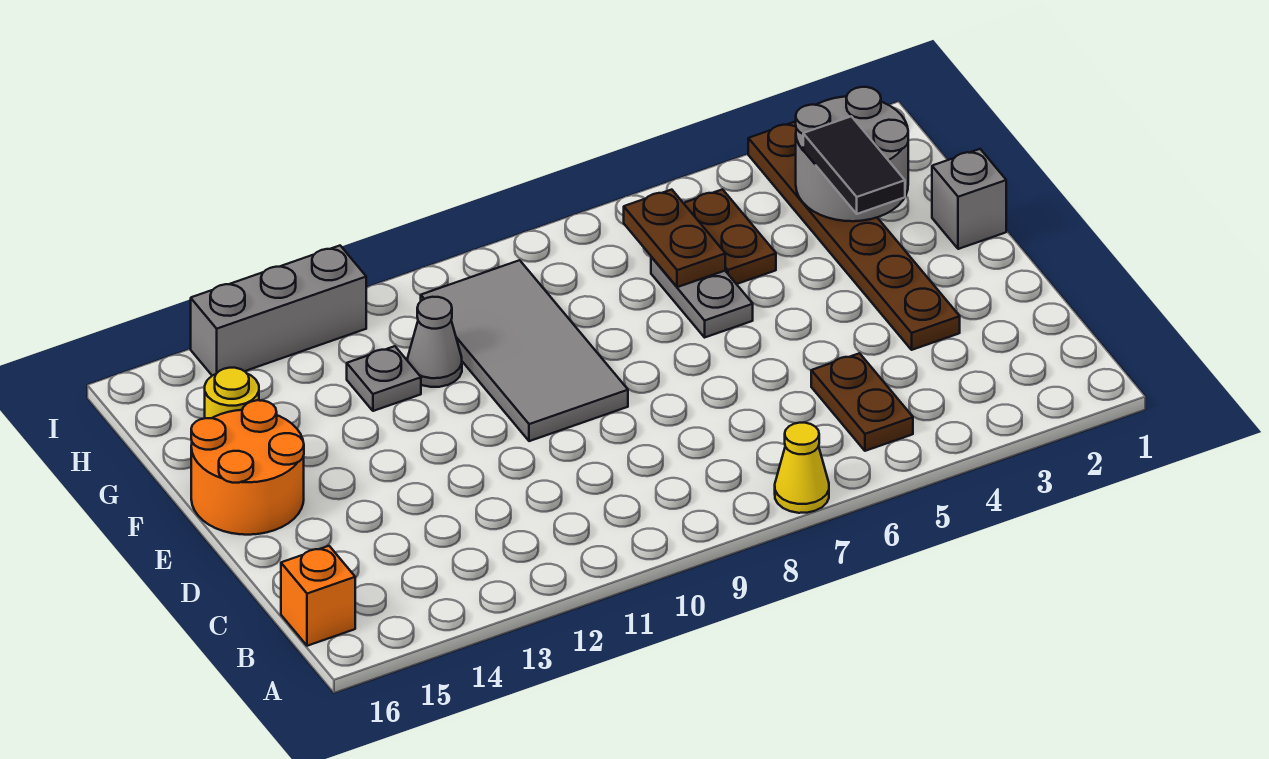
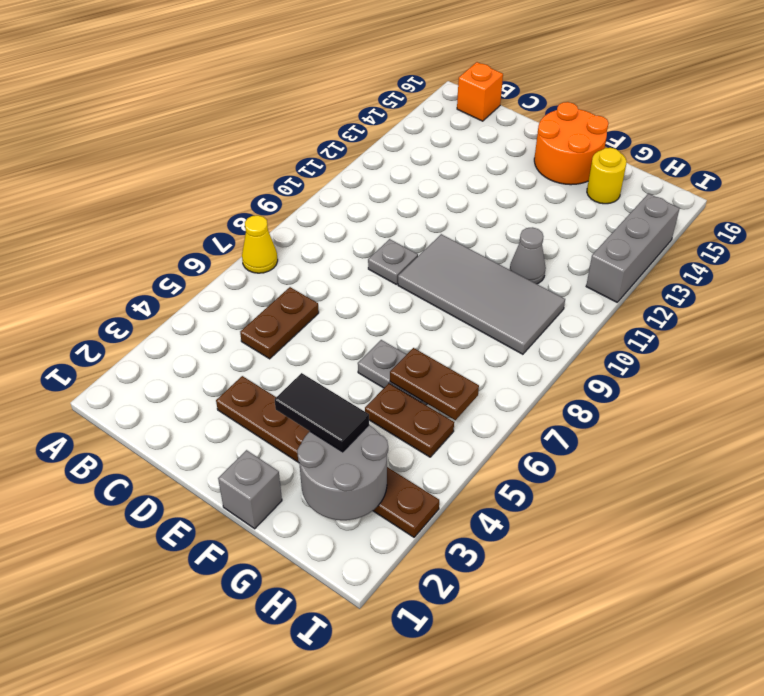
brown 1x2 plate [811,353,913,451] -> brown 1x2 plate turned to [240,287,319,359]
grey 1x1 plate [347,346,421,411] -> grey 1x1 plate moved to [368,239,418,285]

